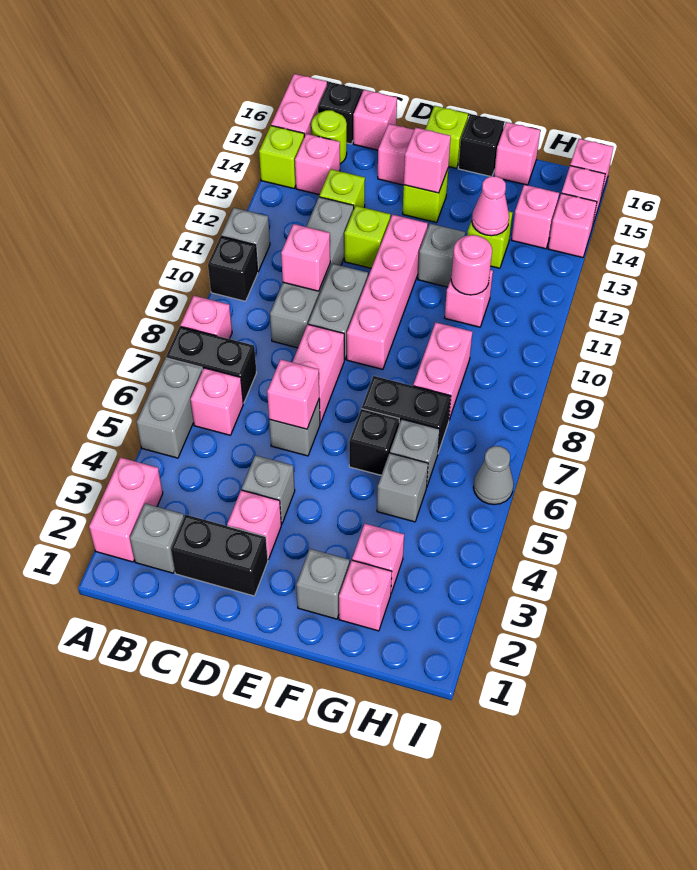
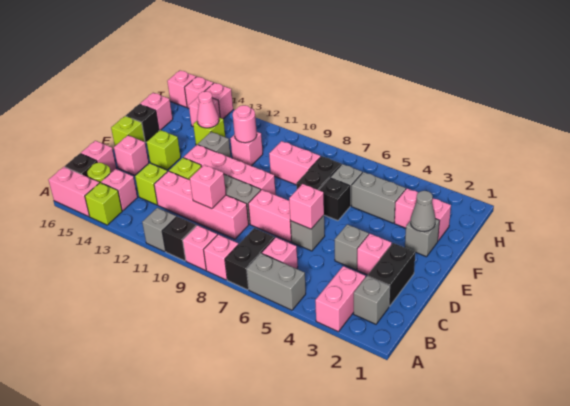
pink 1x2 brick [89,458,163,562] -> pink 1x2 brick turned to [315,266,366,332]
grey 1x4 brick [270,197,354,348] -> pink 1x4 brick [154,171,249,239]
pink 1x1 brick [404,128,451,193] -> pink 1x1 brick moved to [183,225,217,270]
grey 1x1 brick [377,453,428,522] -> grey 1x2 brick [352,172,406,223]
grey 1x1 cone [473,446,514,505] -> grey 1x1 cone moved to [411,191,435,232]

